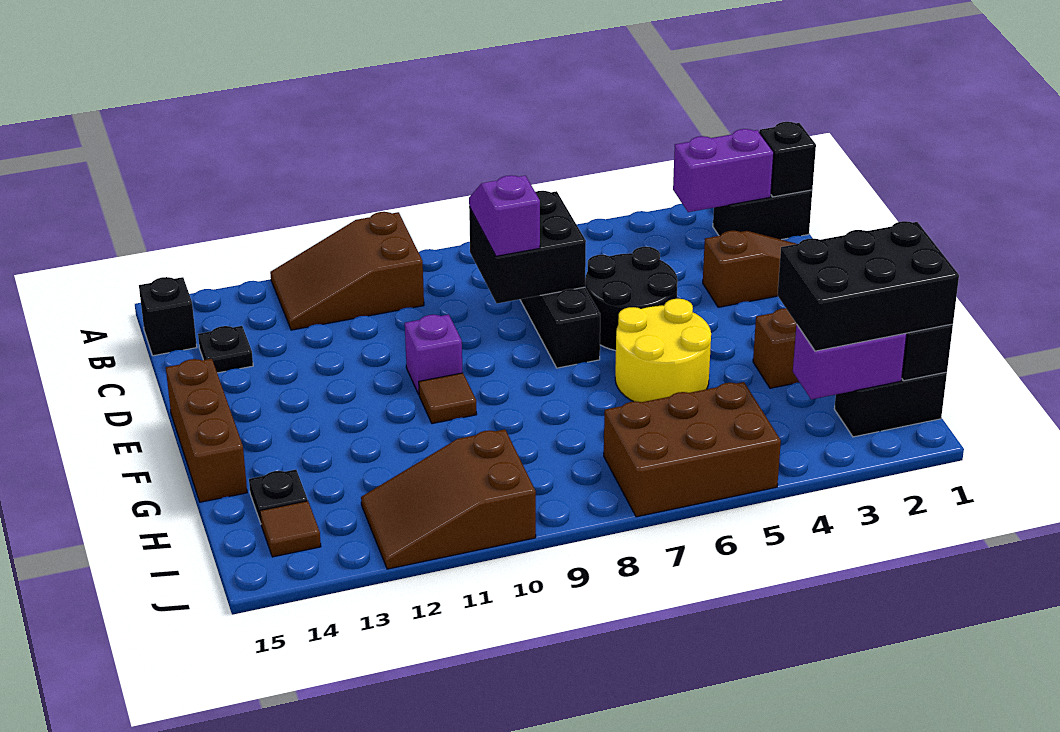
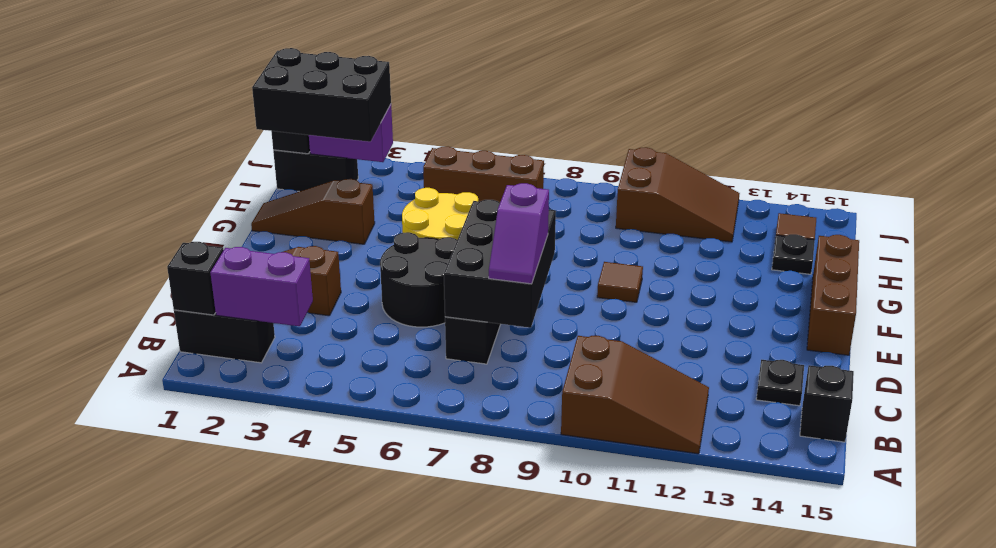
black 2x2 brick [469,191,586,303] -> black 2x3 brick [444,200,556,328]
purple 1x1 brick [405,314,463,394] -> none
brown 2x3 brick [604,382,781,517] -> brown 1x3 brick [423,147,544,203]

